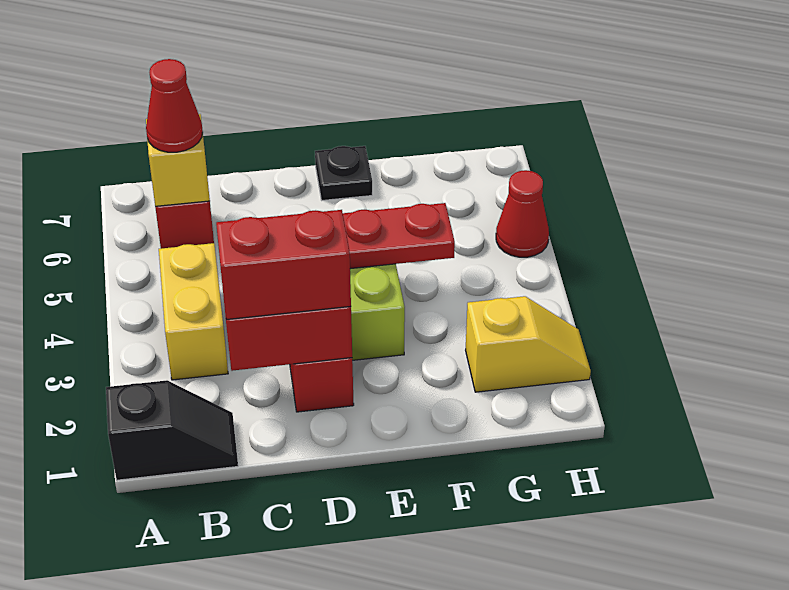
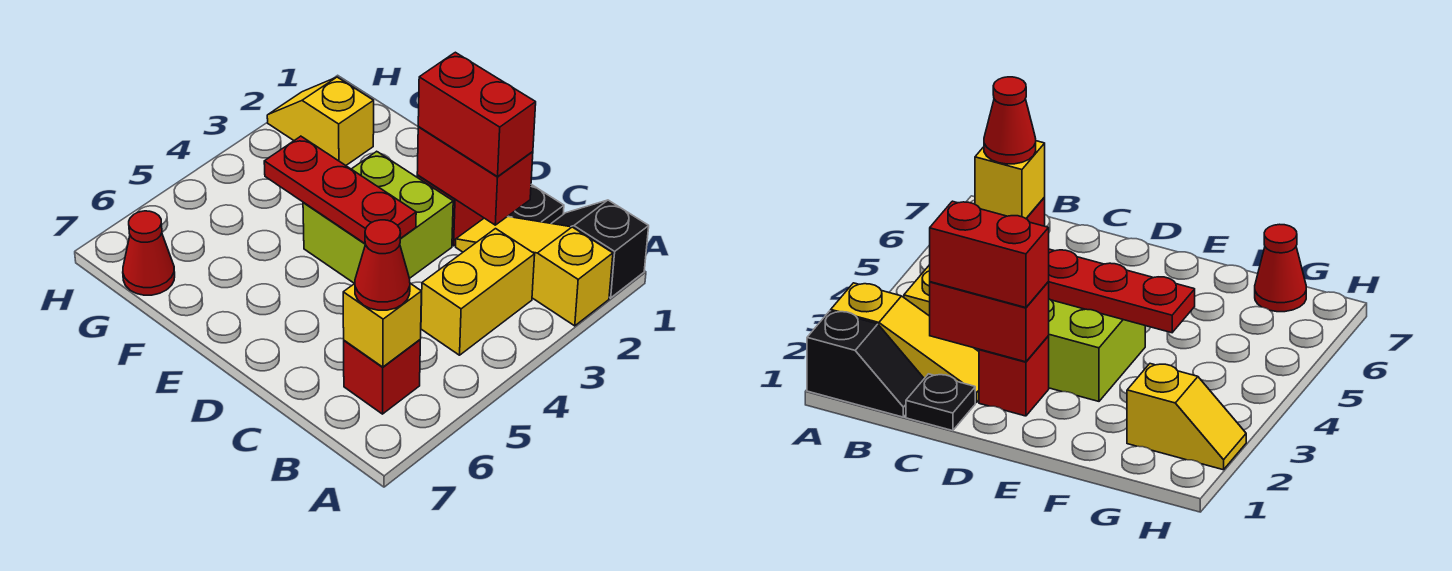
none -> yellow 1x3 slope [456,216,613,326]
black 1x1 plate [315,146,372,200] -> black 1x1 plate moved to [508,185,564,223]
red 1x1 cone [496,170,549,257] -> red 1x1 cone moved to [123,211,175,295]

